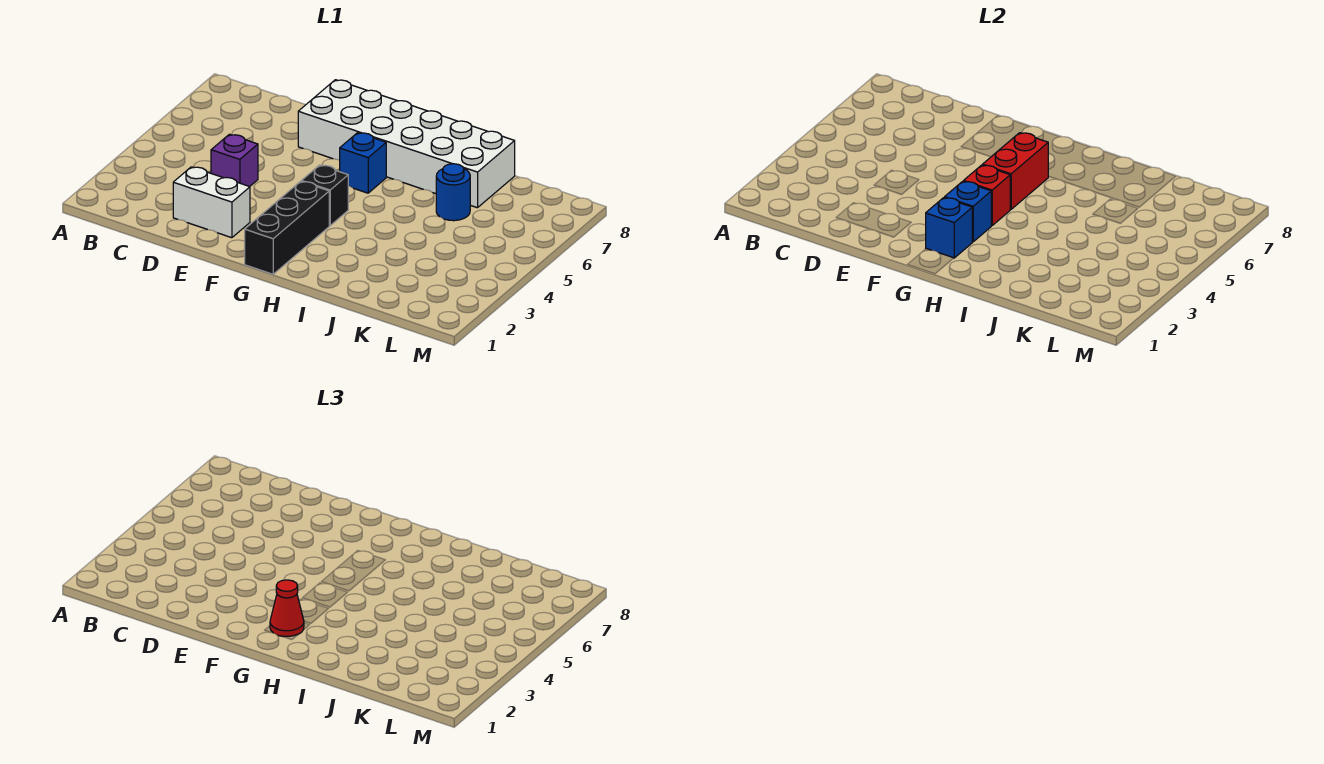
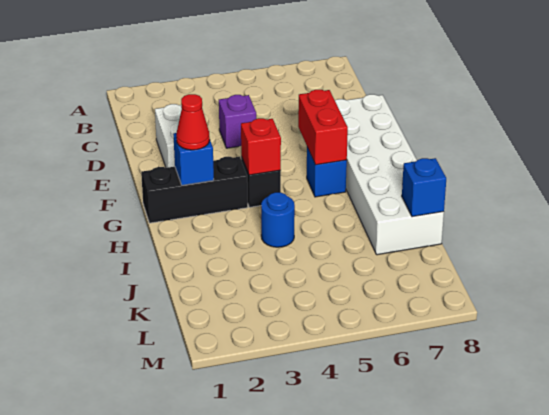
blue 1x1 brick [945,181,991,242] -> blue 1x1 brick moved to [402,158,446,217]
red 1x2 brick [983,133,1049,209] -> red 1x2 brick turned to [298,90,348,165]
blue 1x1 round brick [436,164,470,221] -> blue 1x1 round brick moved to [261,192,295,247]

